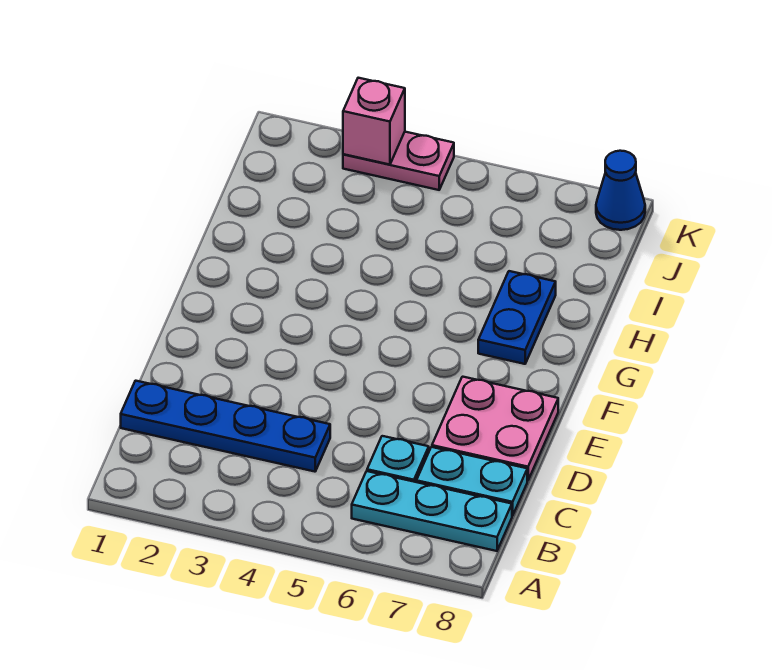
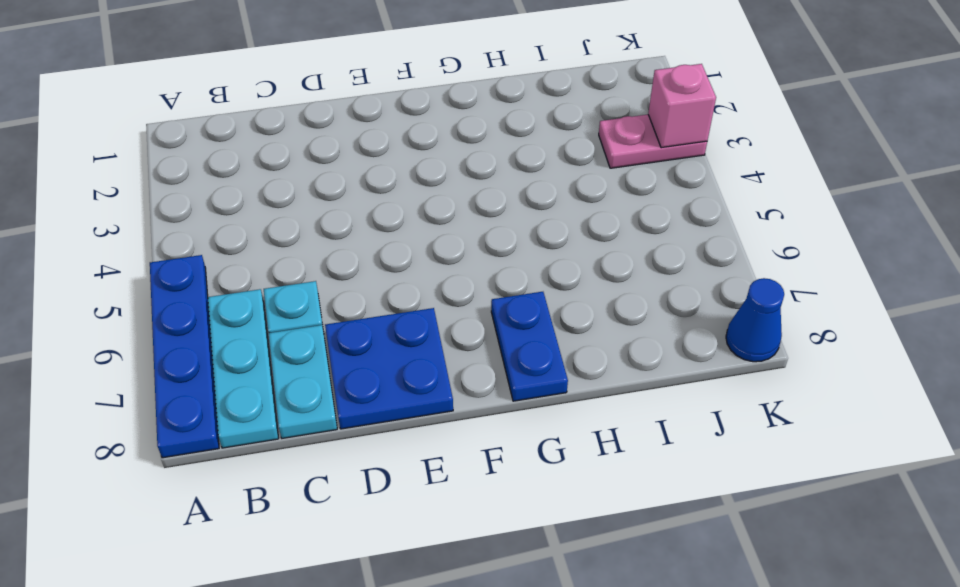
blue 1x4 plate [121,381,330,472] -> blue 1x4 plate moved to [150,255,219,458]
pink 2x2 plate [432,377,558,481] -> blue 2x2 plate [325,308,453,429]
blue 1x2 plate [478,271,556,364] -> blue 1x2 plate turned to [491,292,568,401]
pink 1x2 plate [343,132,454,190] -> pink 1x2 plate turned to [599,115,707,168]

